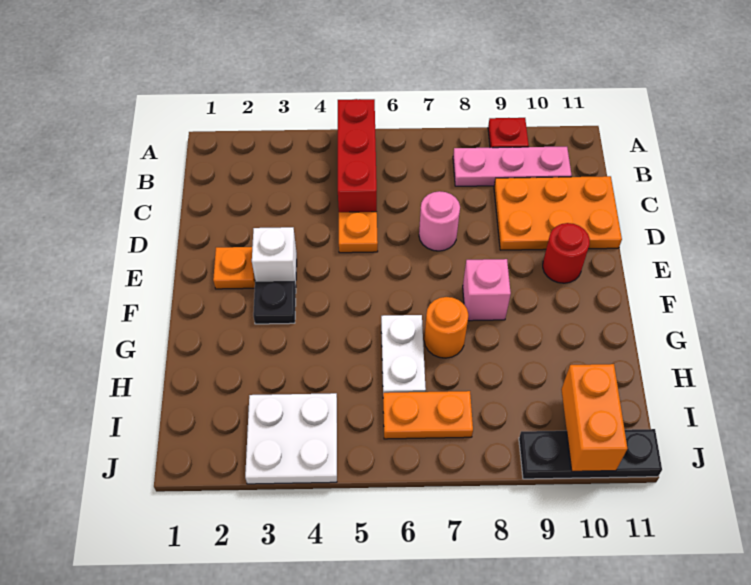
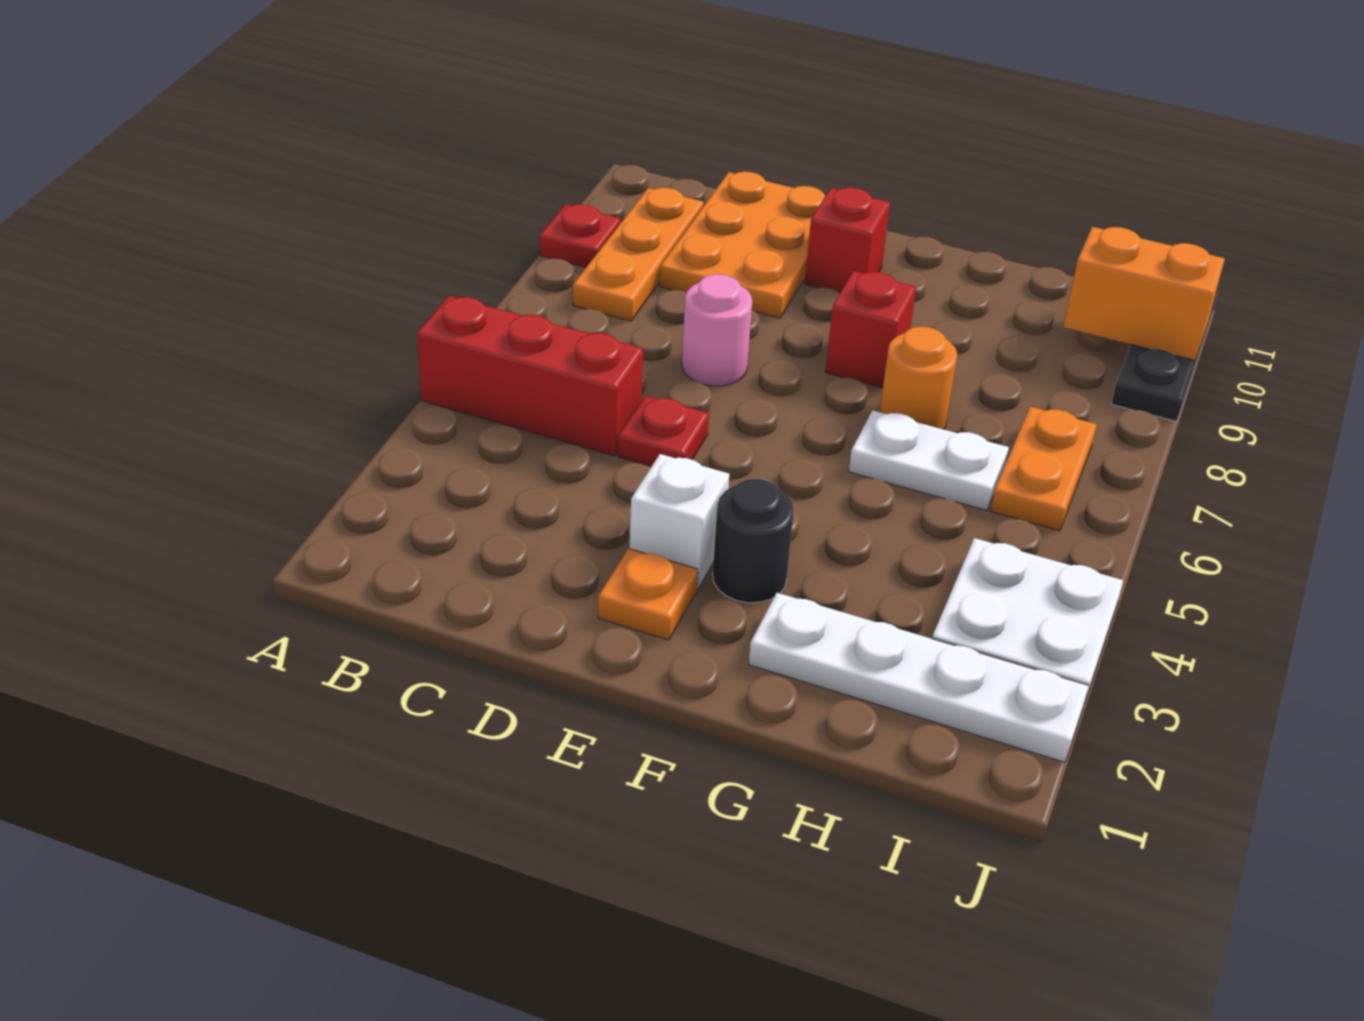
pink 1x3 plate [453,147,572,186] -> orange 1x3 plate [573,188,704,321]
orange 1x1 plate [339,212,378,253] -> red 1x1 plate [618,396,709,467]
red 1x1 round brick [543,223,590,283] -> red 1x1 brick [805,188,890,293]
black 1x1 plate [253,281,296,324] -> black 1x1 round brick [713,479,794,603]
pink 1x1 brick [463,259,511,321] -> red 1x1 brick [825,271,916,388]
none -> white 1x4 plate [749,593,1089,762]

